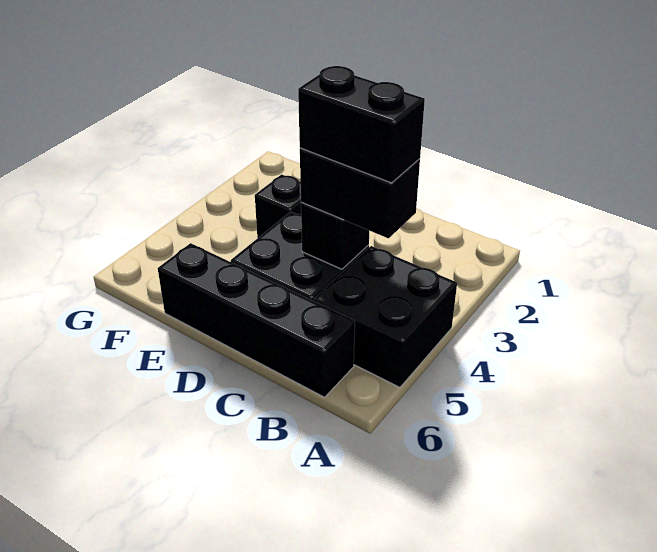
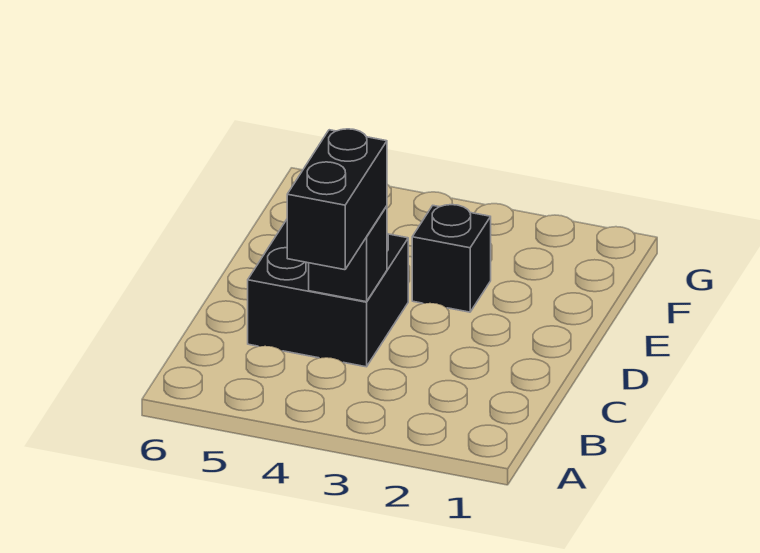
black 2x2 brick [314,246,457,387] -> none
black 1x2 brick [298,66,425,183] -> none
black 1x4 brick [158,243,355,397] -> none

